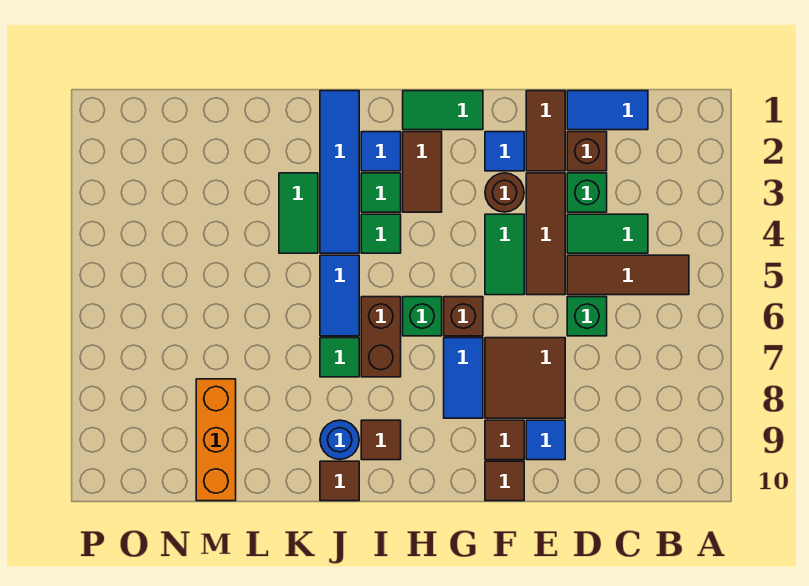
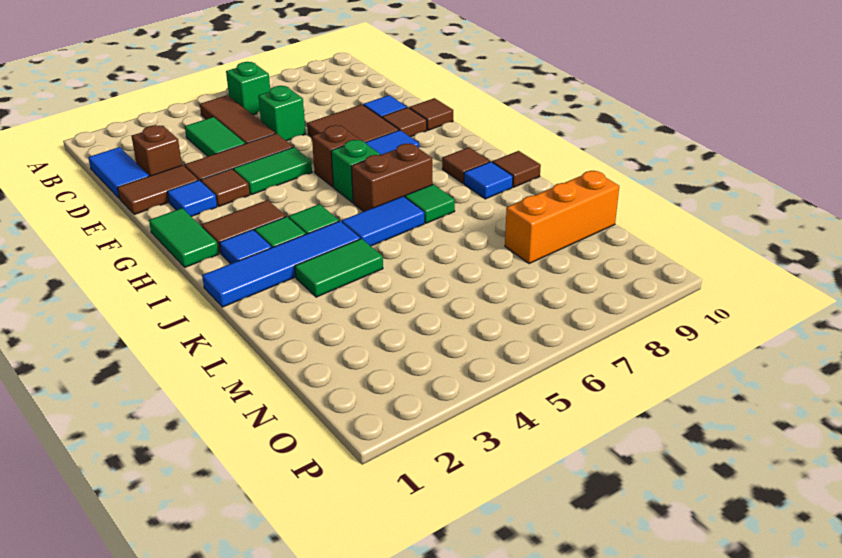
green 1x1 brick [567,173,607,212] -> green 1x1 brick moved to [226,62,270,115]
brown 1x1 round brick [485,173,524,212] -> brown 1x1 tile [201,169,250,206]
blue 1x1 round brick [320,420,359,459] -> blue 1x1 tile [464,162,513,199]

